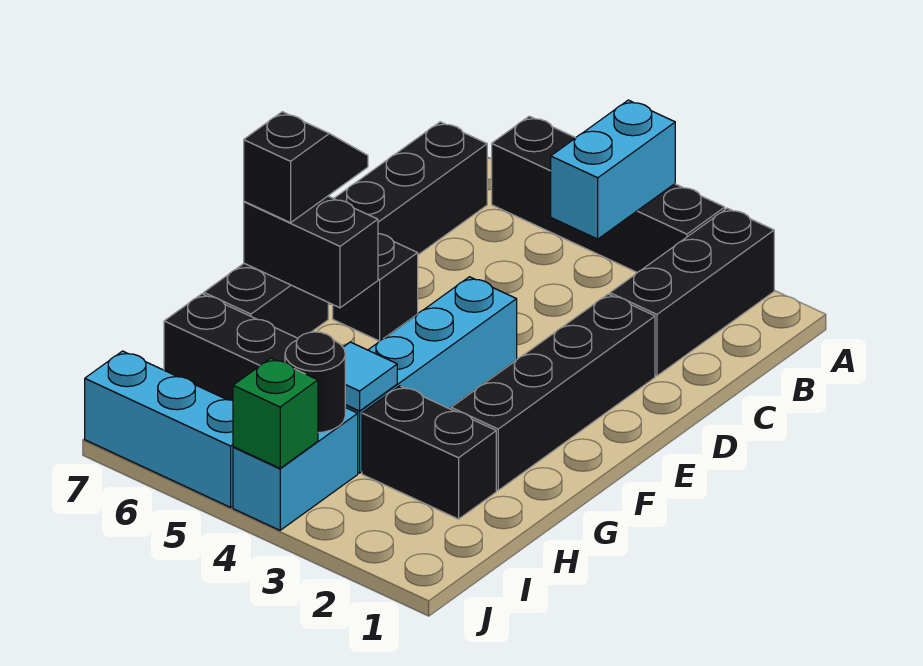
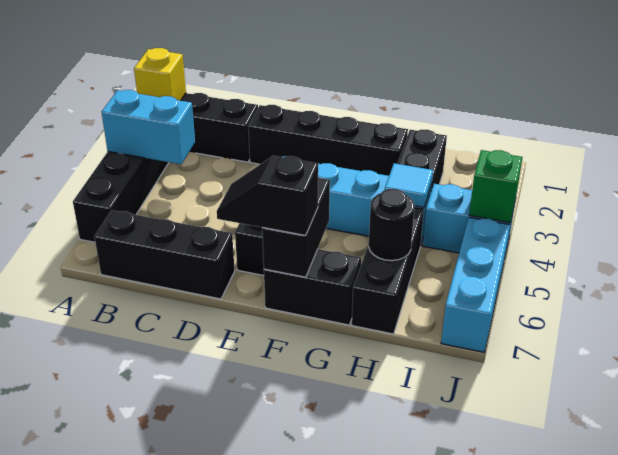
none -> yellow 1x1 brick [134,48,186,101]
black 1x1 round brick [285,332,345,433] -> black 1x1 round brick moved to [369,189,415,261]

